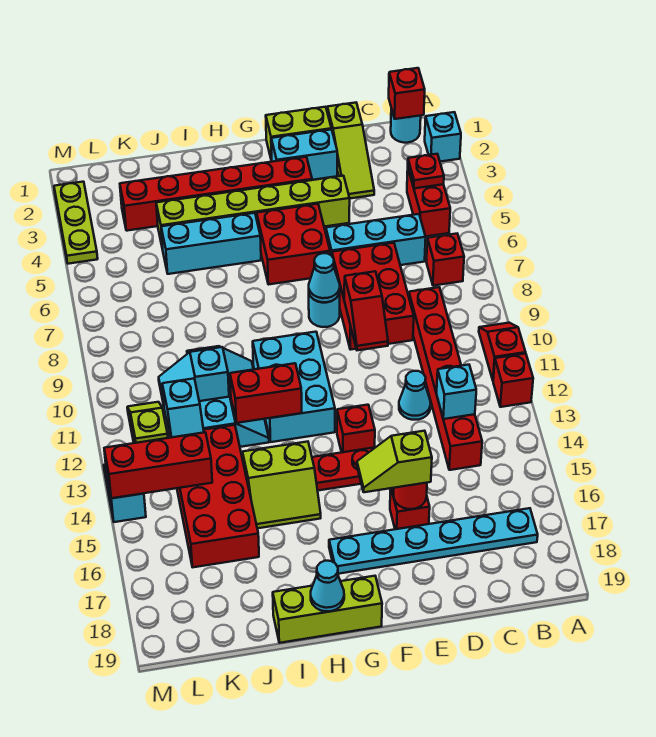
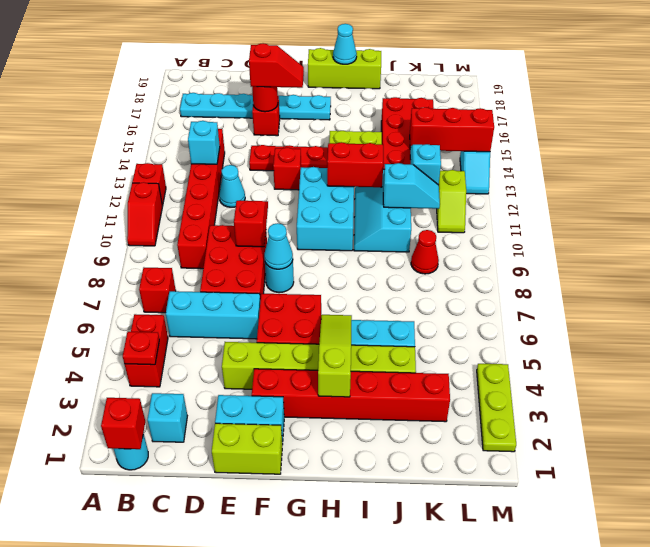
cyan 1x1 brick [425,112,461,162] -> cyan 1x1 brick moved to [147,393,187,442]
lime 1x3 slope [327,103,374,198] -> lime 1x3 slope moved to [318,315,352,397]
lime 1x2 slope [357,431,432,492] -> red 1x2 slope [249,43,304,88]
none -> red 1x1 cone [411,230,439,274]

